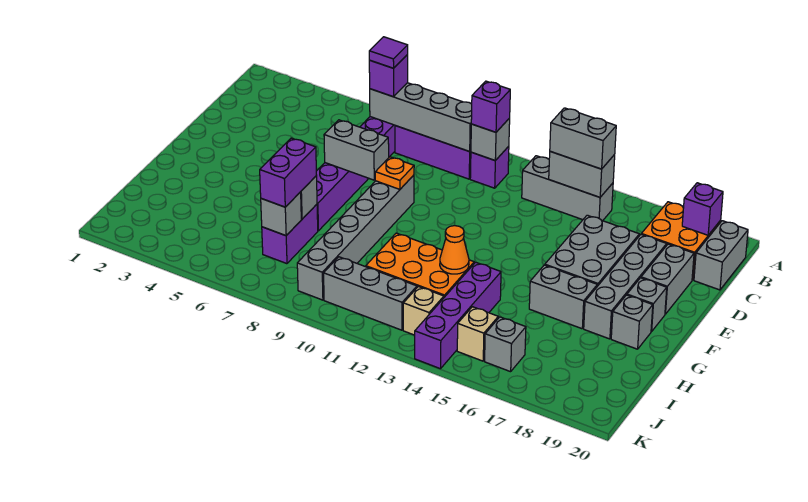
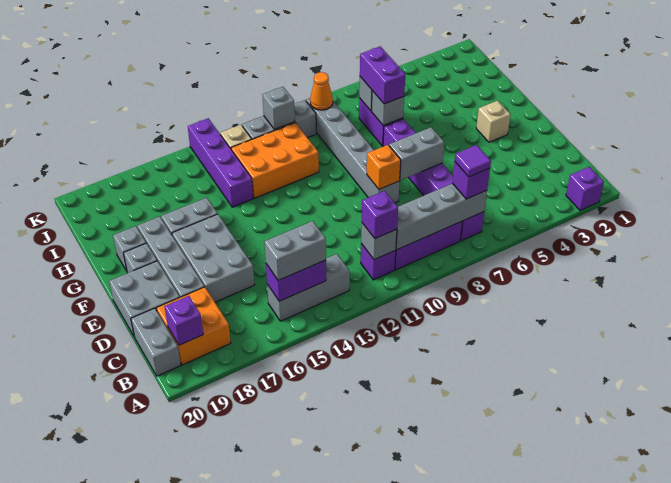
none -> purple 1x1 brick [566,167,604,211]
grey 1x2 brick [549,151,615,197] -> purple 1x2 brick [266,260,326,301]
grey 1x2 brick [641,244,694,314] -> grey 2x2 brick [109,261,180,336]
orange 1x1 plate [375,157,414,189] -> orange 1x1 brick [367,145,401,189]
orange 1x1 cone [440,226,469,274] -> orange 1x1 cone moved to [310,72,333,110]
tan 1x1 brick [457,307,498,361] -> tan 1x1 brick moved to [476,101,511,142]
grey 1x1 brick [485,317,526,372] -> grey 1x1 brick moved to [262,87,295,130]

